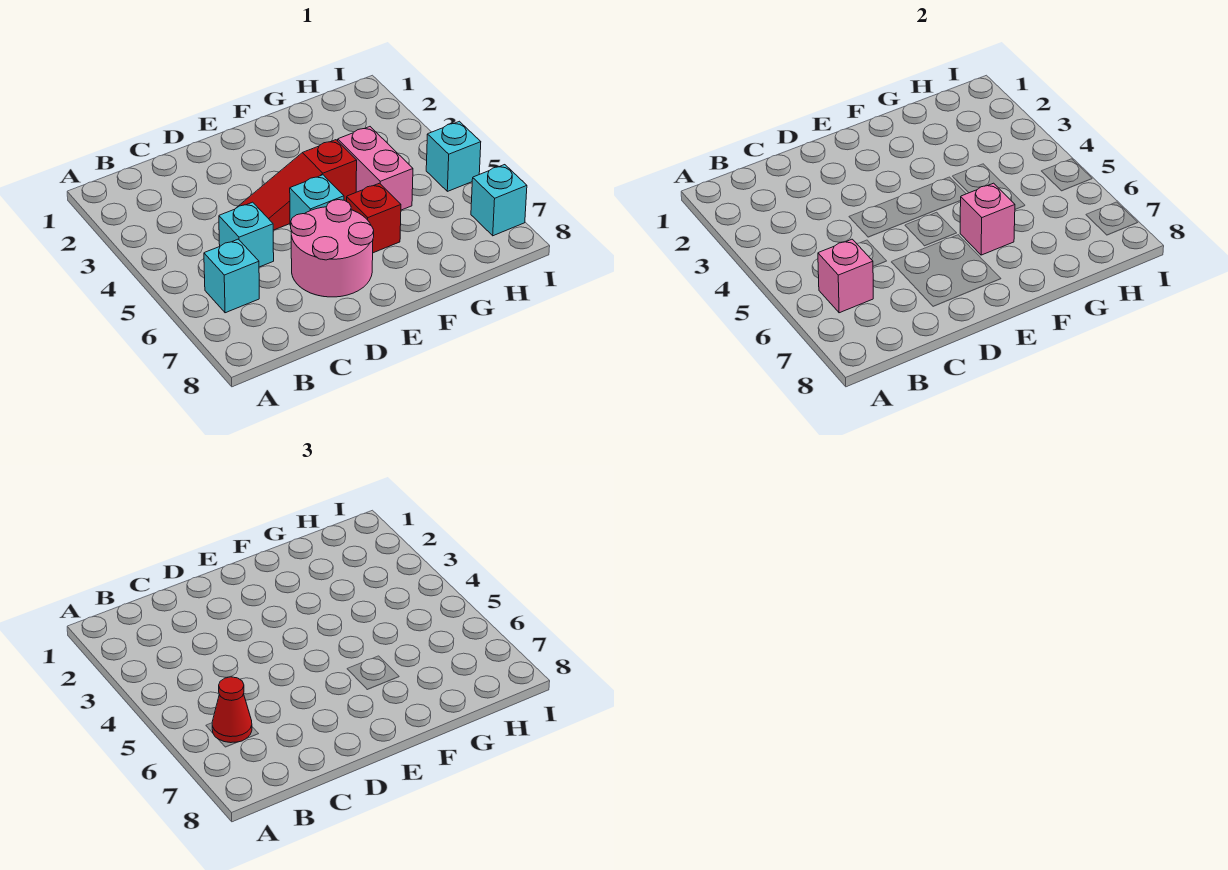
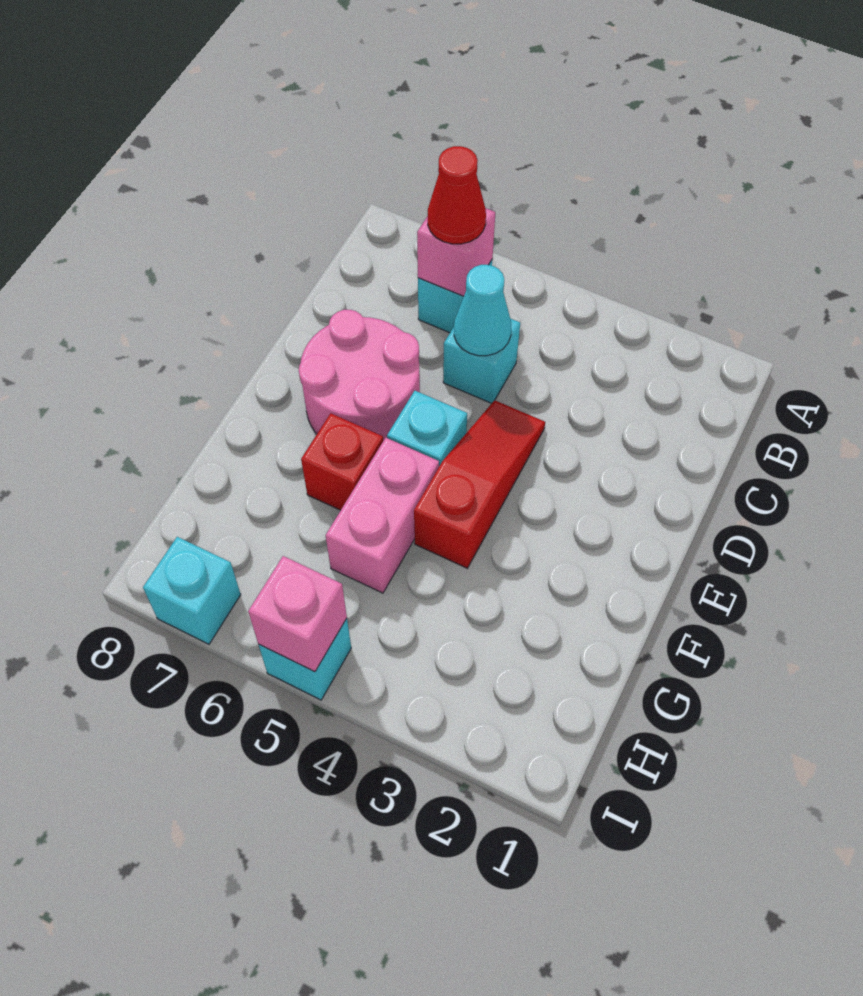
none -> cyan 1x1 cone [454,265,511,356]
pink 1x1 brick [960,183,1015,255] -> pink 1x1 brick moved to [248,556,347,672]
pink 1x2 brick [338,127,413,210] -> pink 1x2 brick turned to [326,438,439,593]

